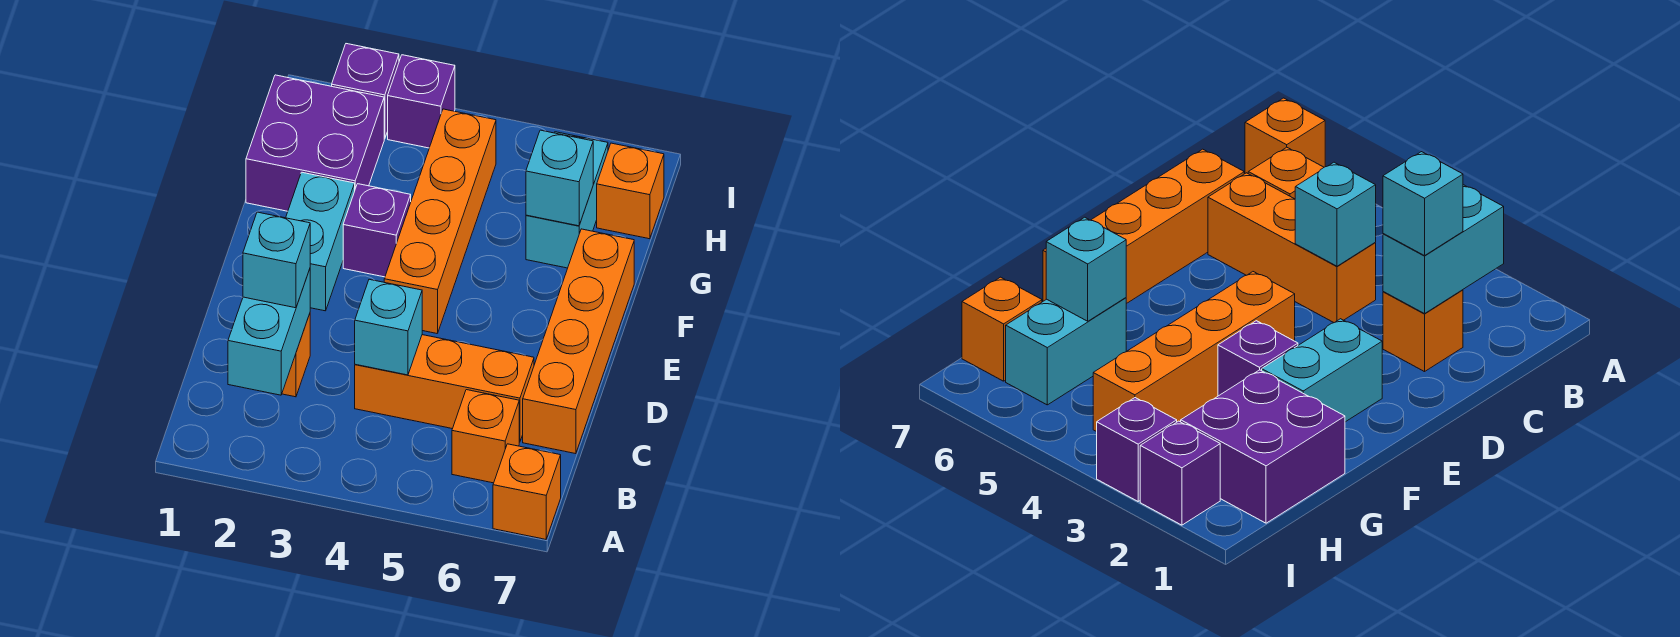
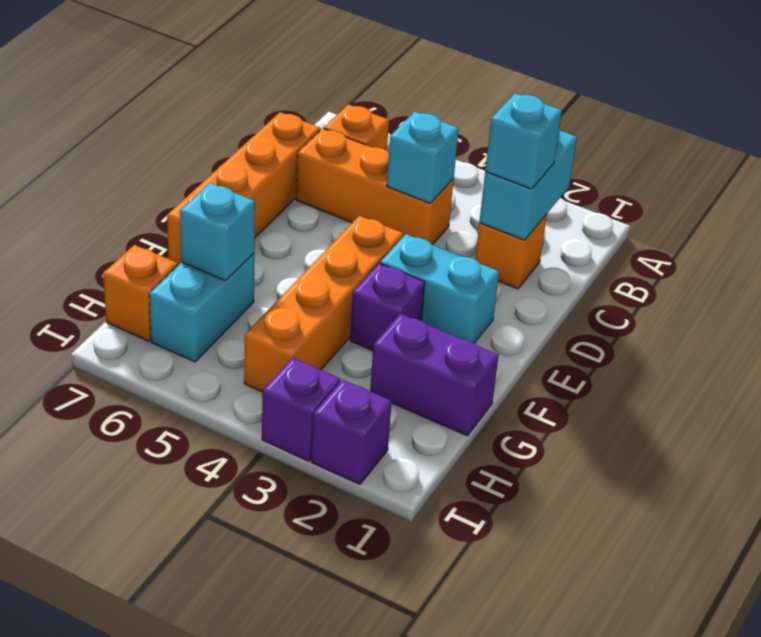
orange 1x1 brick [493,444,561,539] -> none
cyan 1x2 brick [286,172,355,311] -> cyan 1x2 brick turned to [380,234,499,343]
purple 2x2 brick [246,75,384,211] -> purple 1x2 brick [370,314,499,436]

